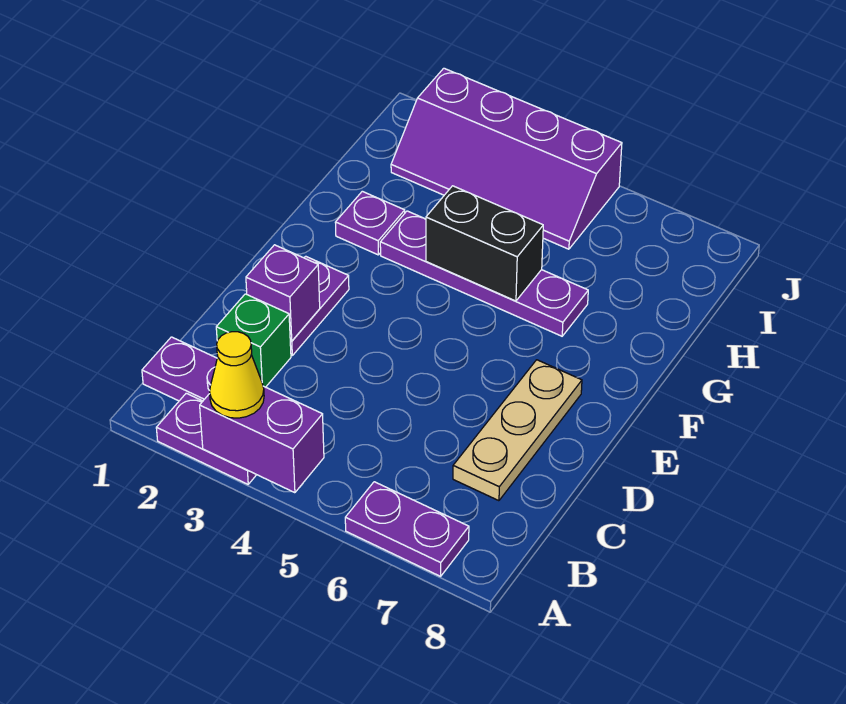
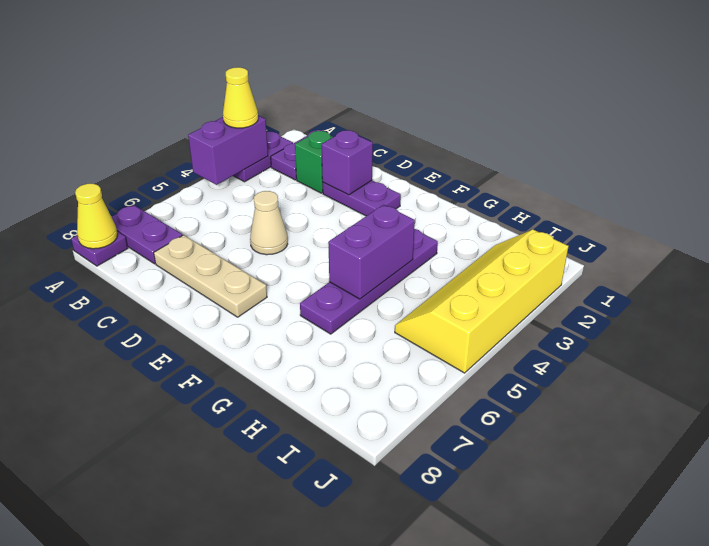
purple 1x2 plate [345,482,469,576] -> purple 1x2 plate turned to [112,205,182,264]
none -> yellow 1x1 cone [75,184,118,249]
none -> tan 1x1 cone [250,191,288,255]
purple 1x1 plate [335,191,405,255] -> purple 1x1 plate moved to [71,231,128,266]
black 1x2 brick [426,186,543,301] -> purple 1x2 brick [328,205,415,299]
purple 2x4 slope [391,68,622,249] -> yellow 2x4 slope [395,230,569,373]

